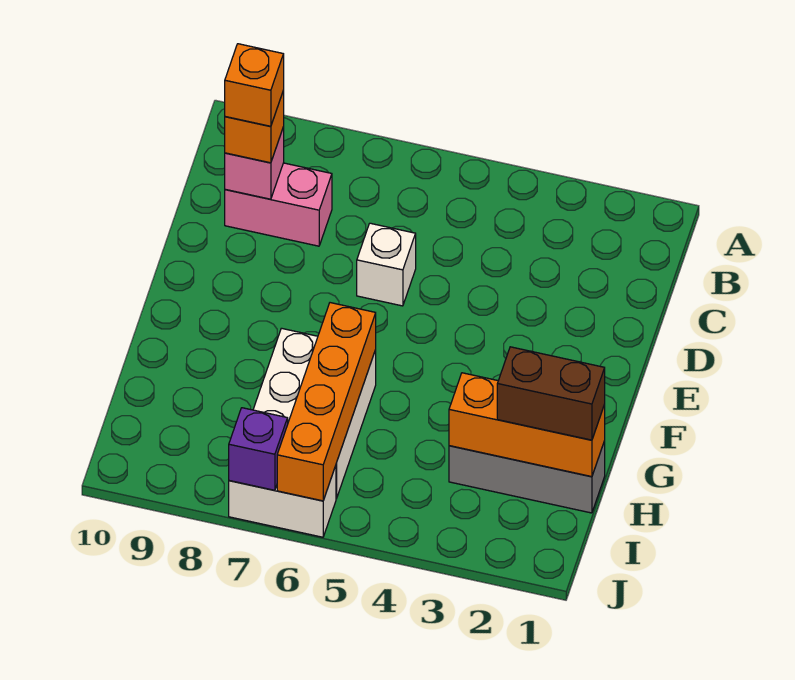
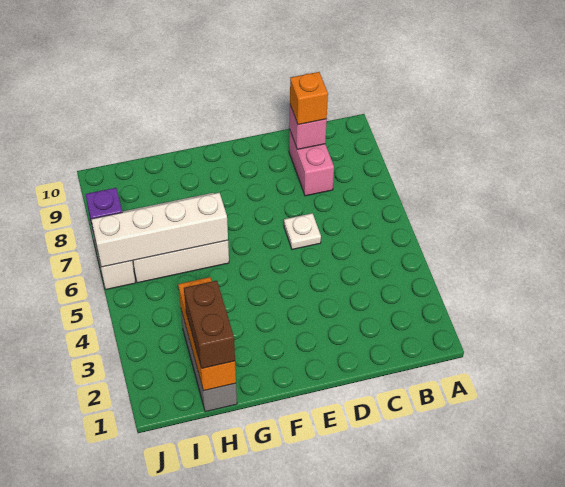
orange 1x1 brick [225,44,284,126] -> none
white 1x1 brick [357,223,416,306] -> white 1x1 plate [284,213,321,249]
orange 1x4 brick [277,303,376,501] -> white 1x4 brick [91,193,228,267]

